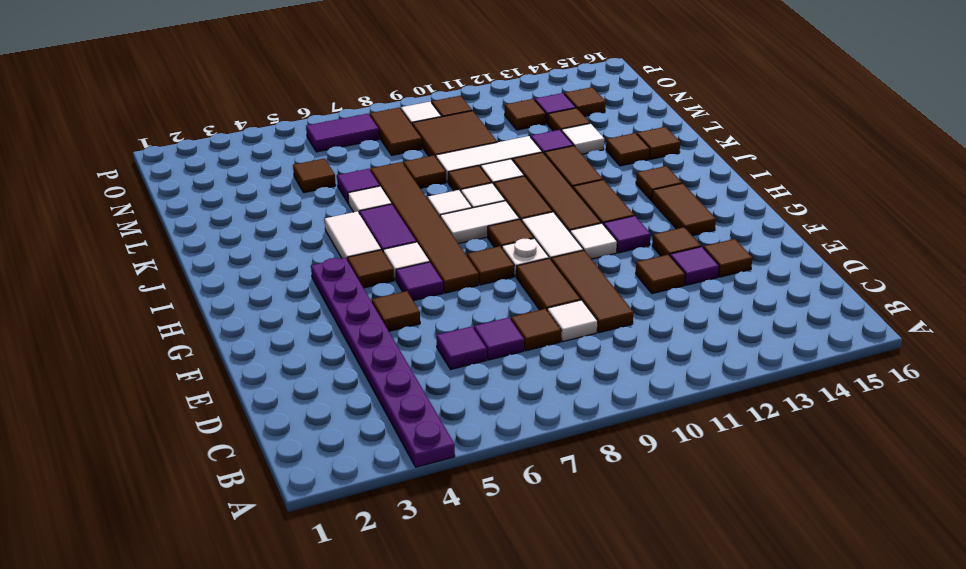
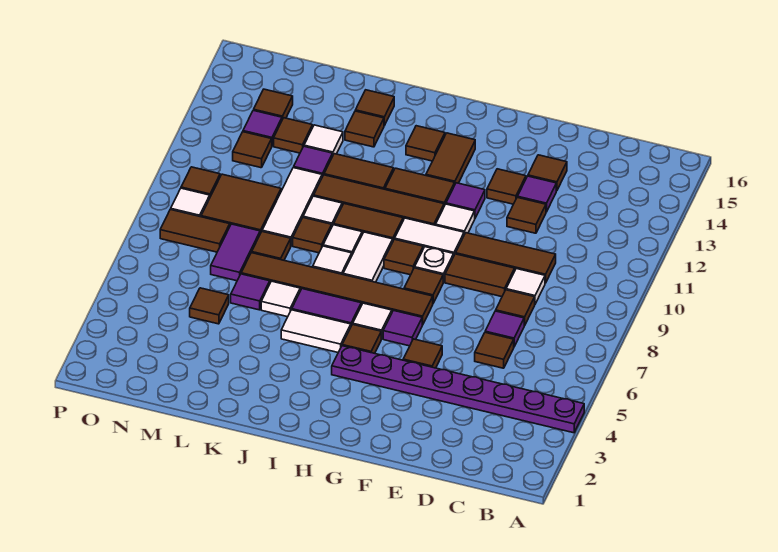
purple 1x1 tile [436,326,487,370] -> brown 1x1 tile [475,332,514,368]
brown 1x2 tile [652,183,716,236] -> brown 1x2 tile turned to [426,133,475,184]
purple 1x2 tile [306,114,379,152] -> purple 1x2 tile moved to [211,224,260,281]

